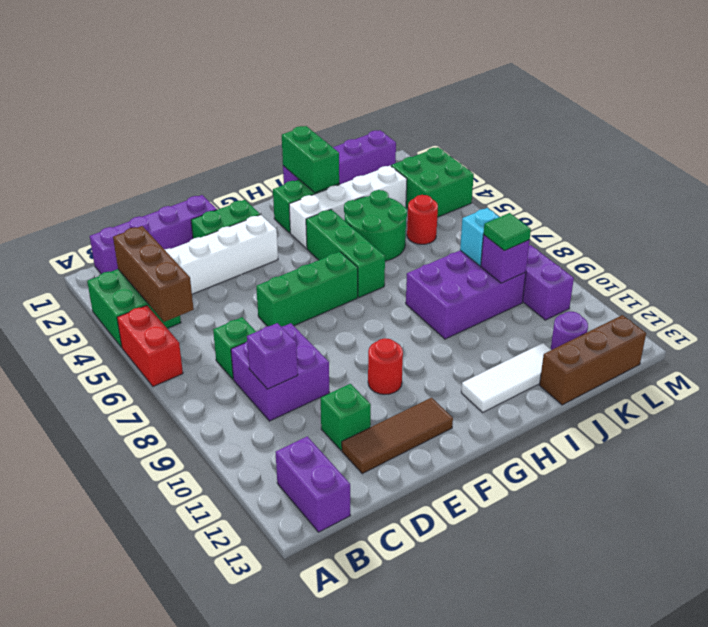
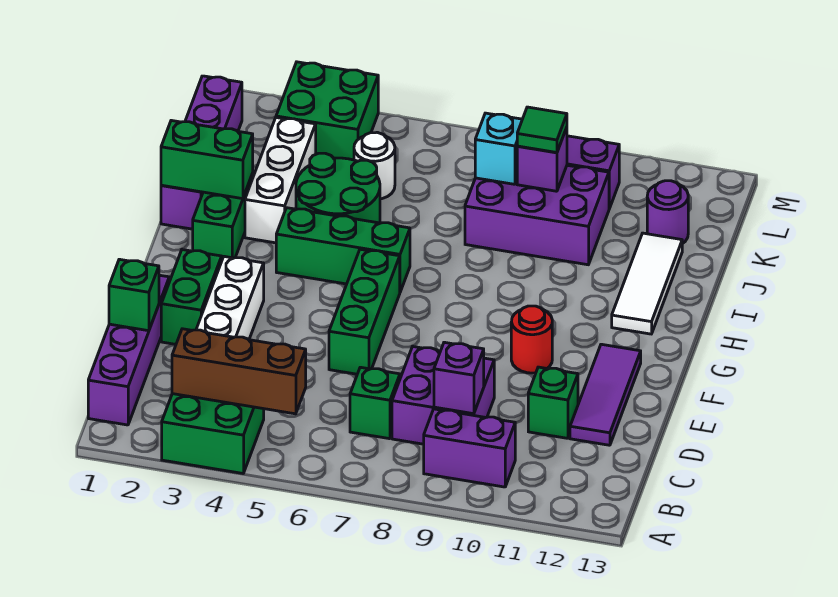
red 1x2 brick [117,305,183,386] -> none
purple 1x2 brick [276,436,350,532] -> purple 1x2 brick moved to [424,409,515,487]
none -> green 1x1 brick [109,259,159,331]
brown 1x3 tile [342,398,453,474] -> purple 1x3 tile [570,344,641,445]
white 1x4 brick [289,166,407,248] -> white 1x3 brick [245,118,316,243]
purple 2x3 brick [406,250,526,339] -> purple 2x3 brick turned to [465,165,609,265]
brown 1x3 brick [540,315,646,405] -> none
red 1x1 round brick [407,195,438,244] -> white 1x1 round brick [354,132,395,199]

